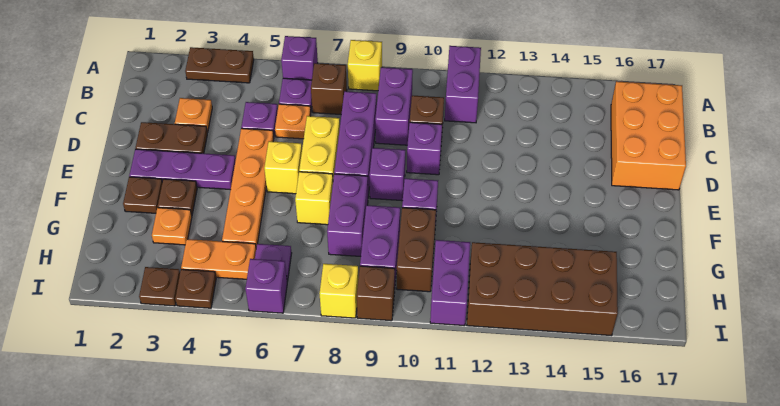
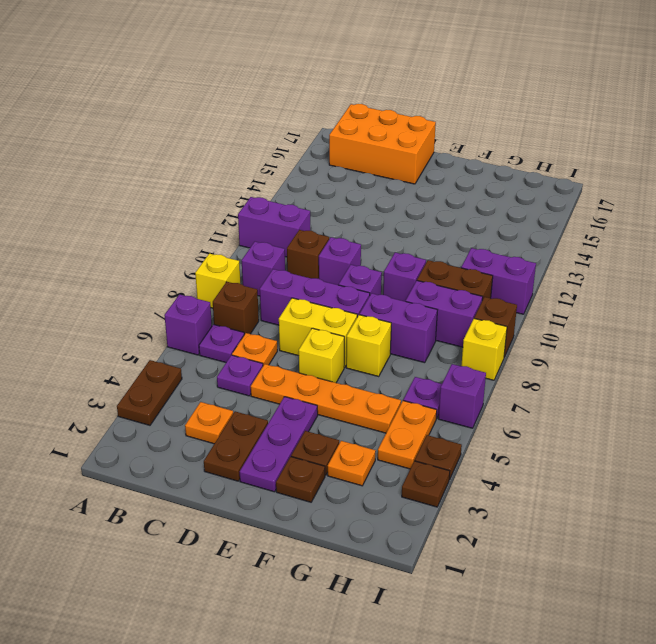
purple 1x2 brick [375,67,413,145] -> purple 1x1 brick [242,242,285,296]
brown 2x4 brick [467,242,618,336] -> none

